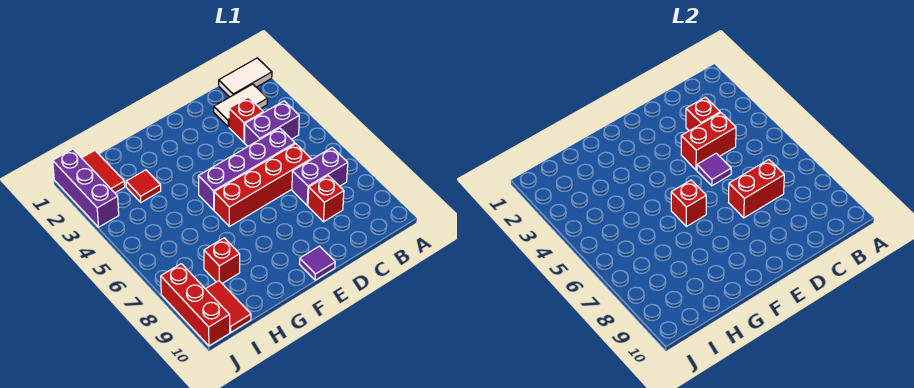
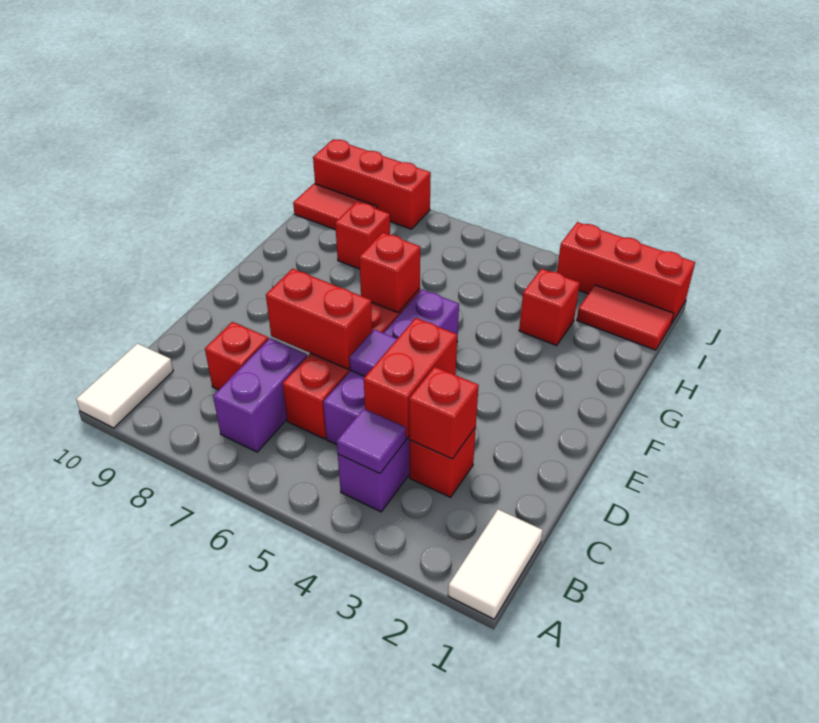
white 1x2 tile [214,84,268,127] -> white 1x2 tile moved to [76,343,173,428]
red 1x2 brick [729,160,784,218] -> red 1x2 brick turned to [266,269,372,369]
purple 1x1 tile [300,246,335,280] -> purple 1x1 tile moved to [337,409,406,474]
red 1x1 tile [126,170,161,202] -> red 1x1 brick [519,269,580,345]
purple 1x3 brick [53,149,119,227] -> red 1x3 brick [557,222,695,324]

